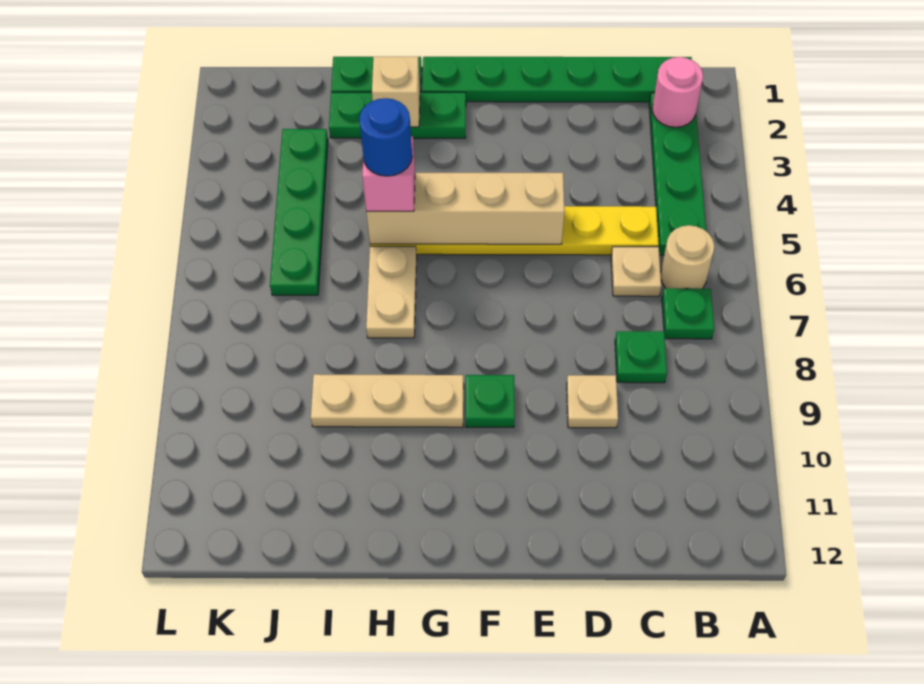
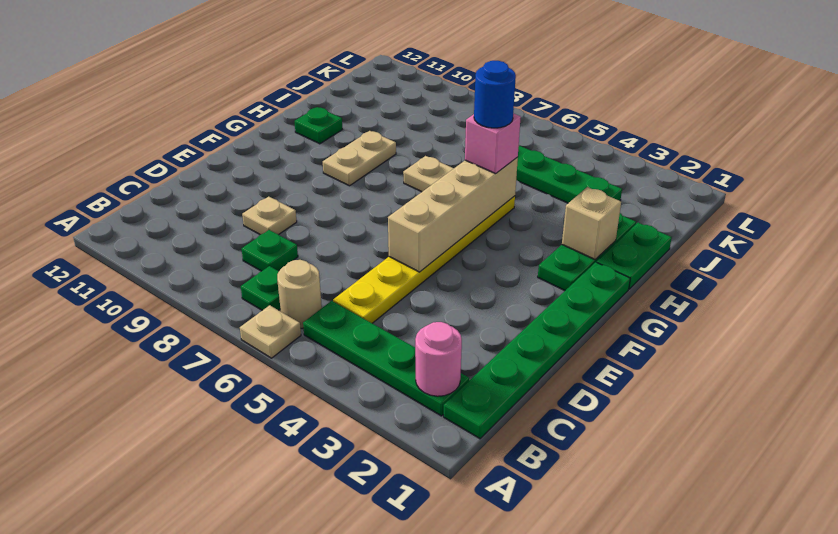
tan 1x1 plate [611,247,661,296] -> tan 1x1 plate moved to [240,305,301,358]
green 1x1 plate [466,375,515,427] -> green 1x1 plate moved to [295,107,342,144]
tan 1x3 plate [311,374,464,427] -> tan 1x2 plate [323,131,396,186]

